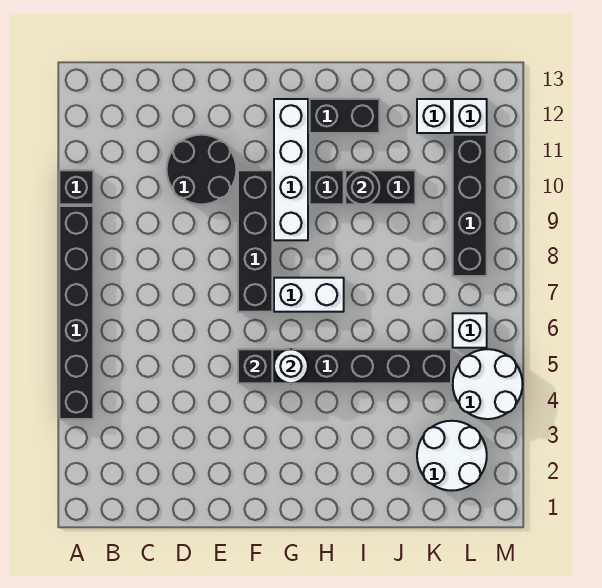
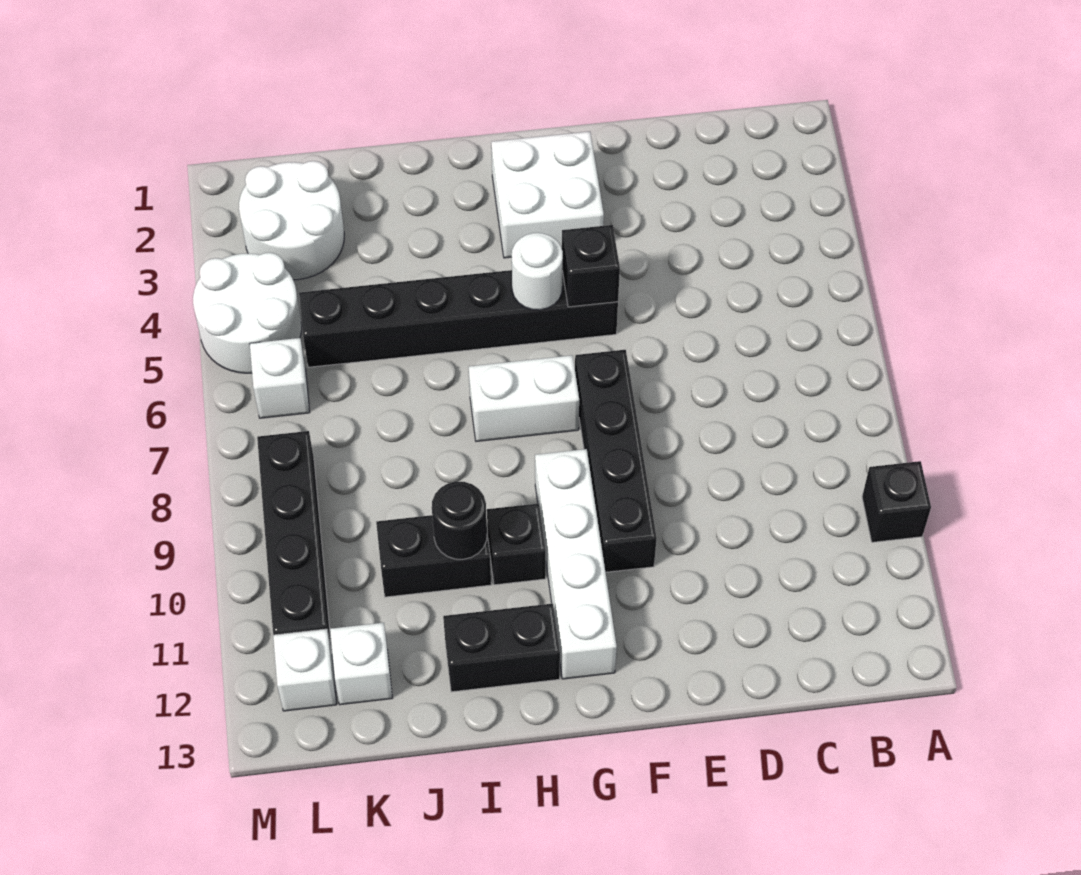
black 1x6 brick [59,206,93,419] -> none
black 2x2 round brick [167,135,236,204] -> none
none -> white 2x2 brick [491,132,604,258]

